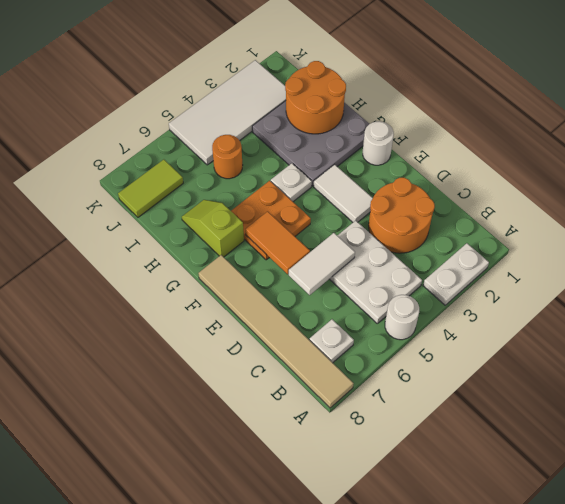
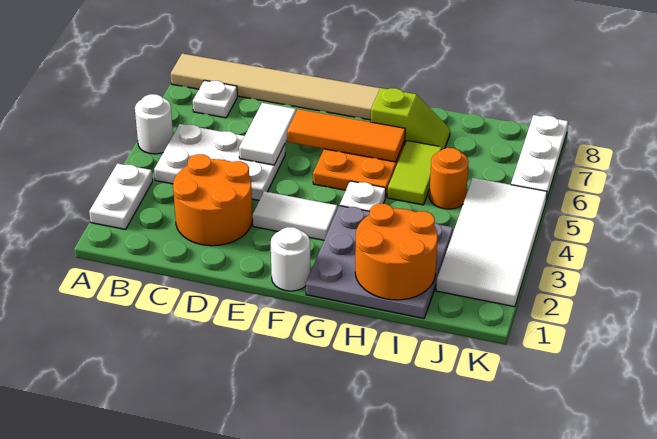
orange 1x2 tile [246,211,310,274] -> orange 1x3 tile [287,109,405,162]
lime 1x2 tile [118,159,183,217] -> lime 1x2 tile moved to [388,141,442,205]
none -> white 1x3 plate [511,115,568,201]

